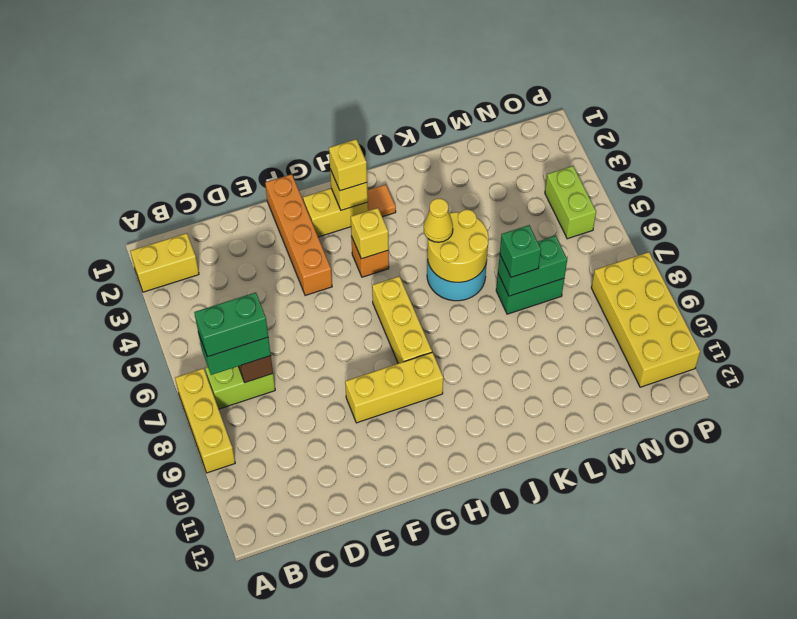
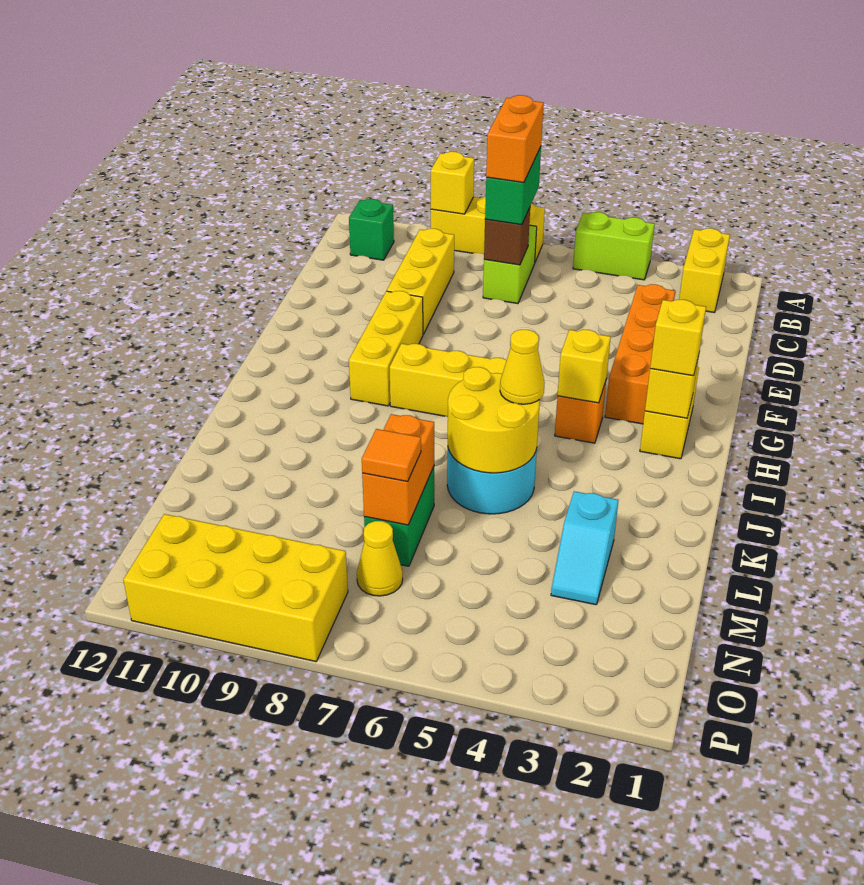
none -> yellow 1x1 brick [431,152,474,214]
green 1x2 brick [194,292,268,357] -> orange 1x2 brick [486,95,544,183]
none -> yellow 1x3 brick [387,229,454,334]
orange 1x4 brick [265,174,332,296] -> orange 1x4 brick turned to [605,284,675,424]
orange 1x1 tile [367,185,396,217] -> orange 1x1 tile moved to [362,429,421,482]
none -> cyan 1x2 slope [551,491,618,605]
green 1x2 brick [498,236,567,296] -> orange 1x2 brick [362,414,434,525]
green 1x1 brick [500,225,541,277] -> green 1x1 brick moved to [349,199,394,260]
none -> yellow 1x1 cone [357,521,403,596]
lime 1x2 brick [545,166,596,239] -> lime 1x2 brick moved to [573,212,655,280]

